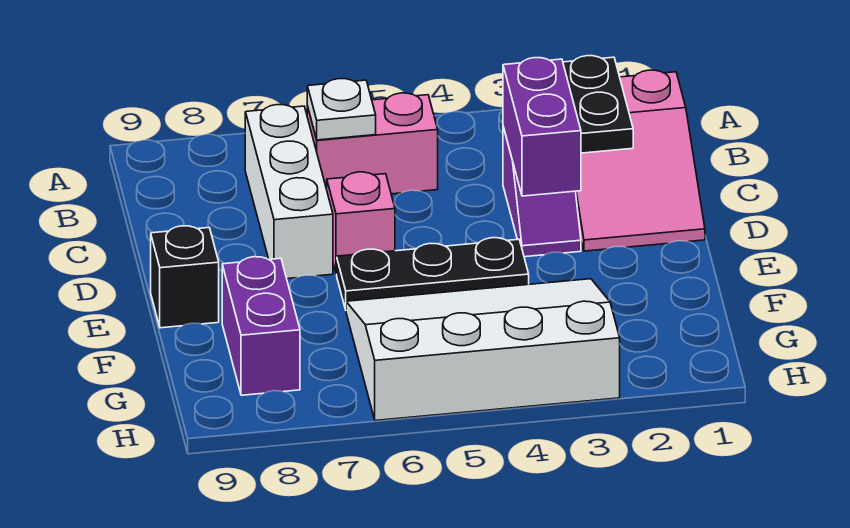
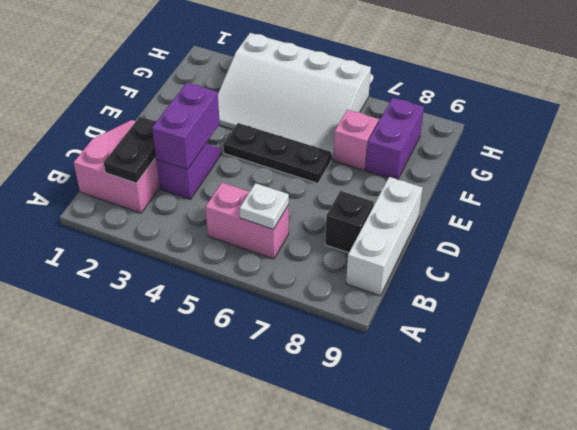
white 1x3 brick [245,105,333,279] -> white 1x3 brick moved to [346,177,423,296]
pink 1x1 brick [327,172,395,274] -> pink 1x1 brick moved to [333,110,379,170]
black 1x1 brick [151,226,219,328] -> black 1x1 brick moved to [325,191,374,253]

